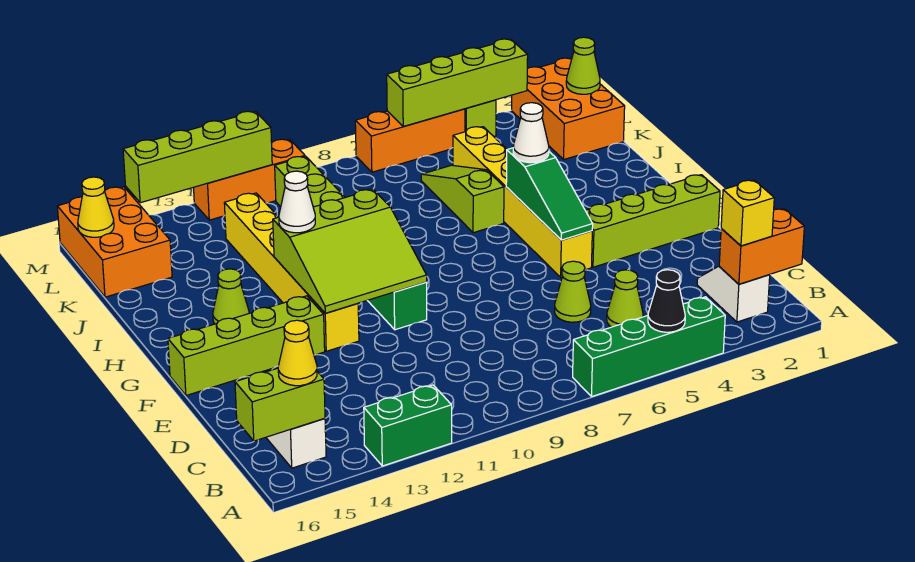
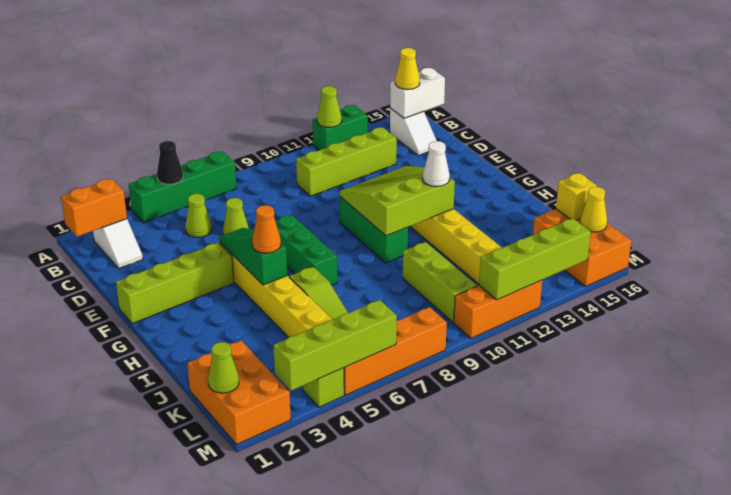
yellow 1x1 brick [721,180,774,246] -> yellow 1x1 brick moved to [556,173,597,220]
lime 1x2 brick [235,368,325,441] -> white 1x2 brick [390,68,445,118]
none -> green 1x3 brick [275,215,337,285]
lime 1x4 brick [168,296,325,395] -> lime 1x4 brick moved to [296,127,397,196]
white 1x1 cone [513,103,549,163] -> orange 1x1 cone [252,205,281,253]
lime 1x1 cone [213,269,249,324] -> lime 1x1 cone moved to [317,86,342,127]
orange 1x3 brick [355,109,465,172] -> orange 1x4 brick [344,307,447,395]

